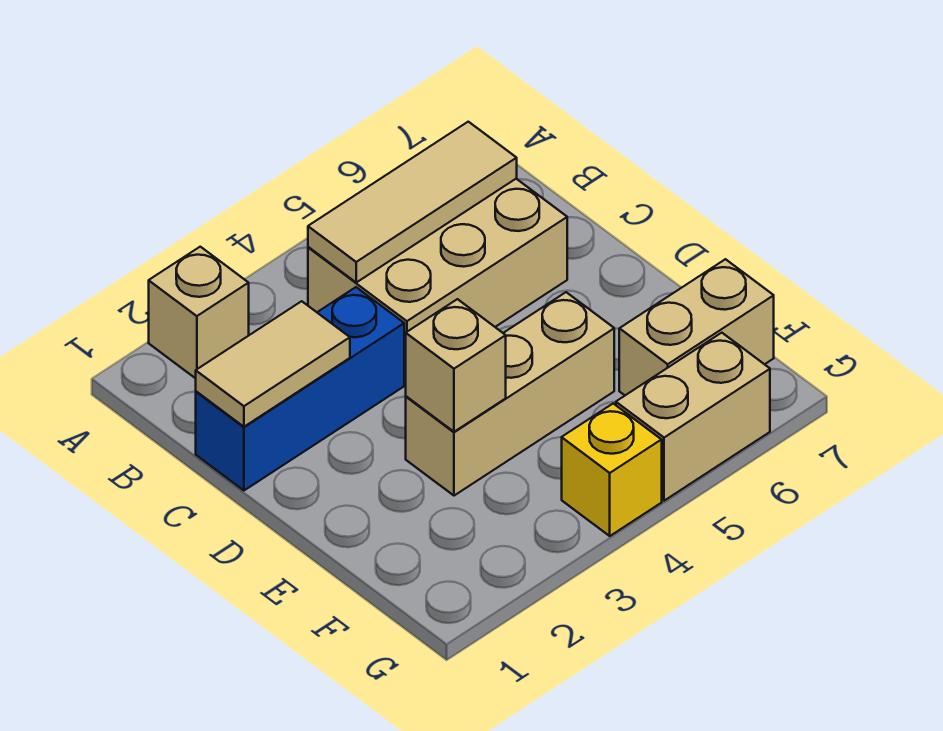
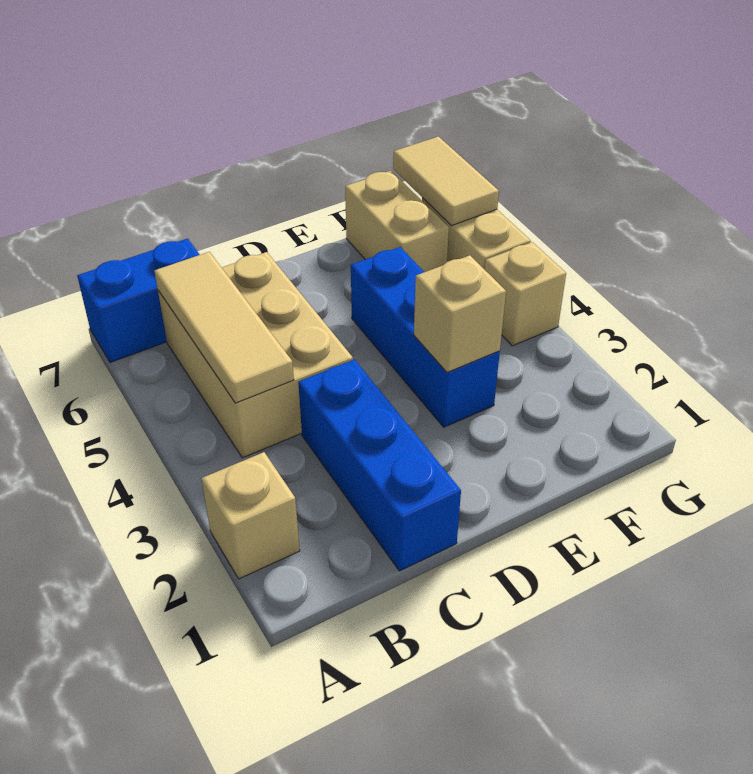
none -> blue 1x2 brick [77,239,200,362]
tan 1x2 tile [196,301,350,427] -> tan 1x2 tile moved to [393,136,499,226]
tan 1x3 brick [406,292,614,496] -> blue 1x3 brick [351,247,500,427]
yellow 1x1 brick [562,404,662,536] -> tan 1x1 brick [485,242,566,346]

